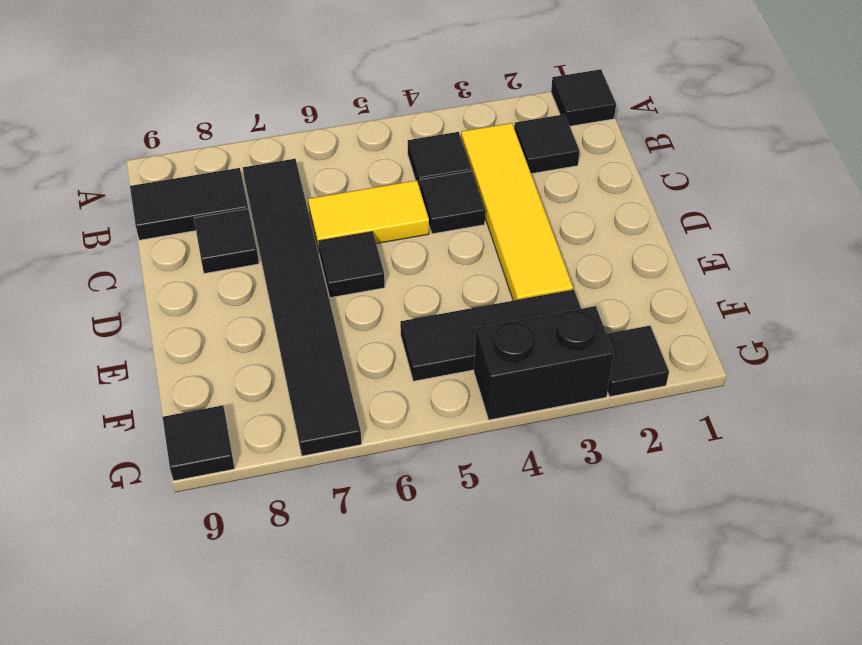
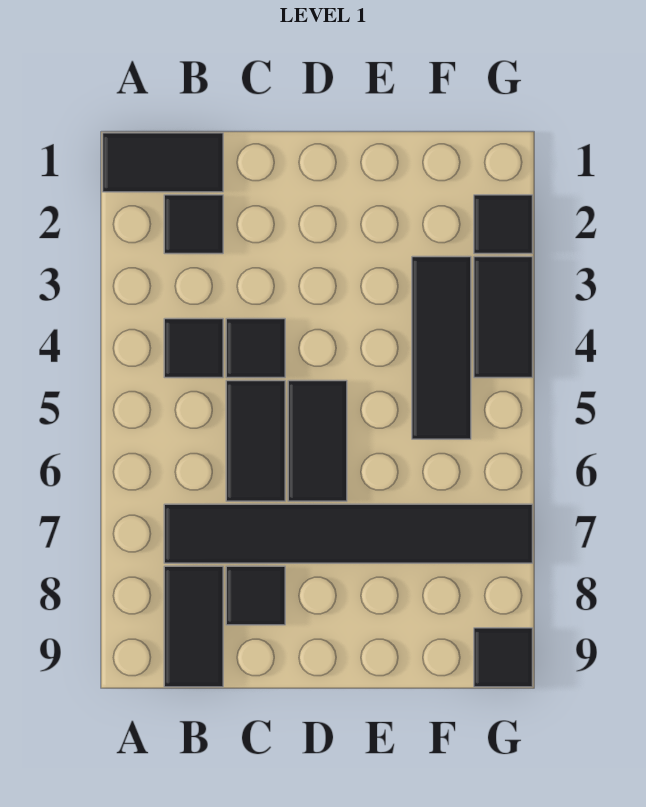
black 1x1 tile [551,69,616,126] -> black 1x2 tile [103,133,223,192]
yellow 1x4 tile [461,123,573,301] -> none
yellow 1x2 tile [308,180,429,251] -> black 1x2 tile [226,381,285,501]
black 1x1 tile [318,232,385,298] -> black 1x2 tile [288,381,347,501]
black 1x2 brick [474,306,614,420] -> black 1x2 tile [474,257,533,378]

